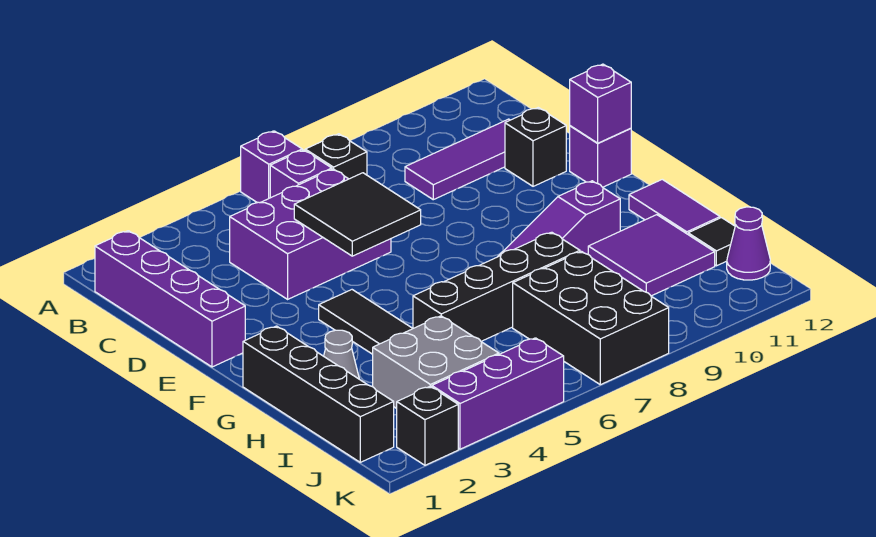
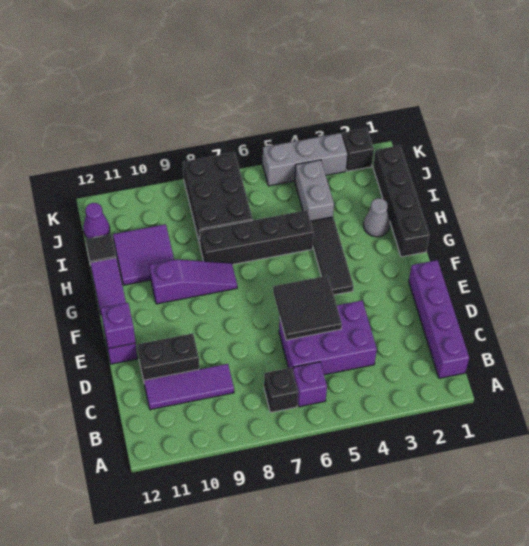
purple 1x1 brick [241,131,302,203] -> none
black 1x1 brick [505,108,566,186] -> black 1x2 brick [137,333,199,380]
grey 2x2 brick [373,316,499,408] -> grey 1x2 brick [295,160,334,221]
purple 1x3 brick [432,338,564,449] -> grey 1x3 brick [263,133,347,186]

